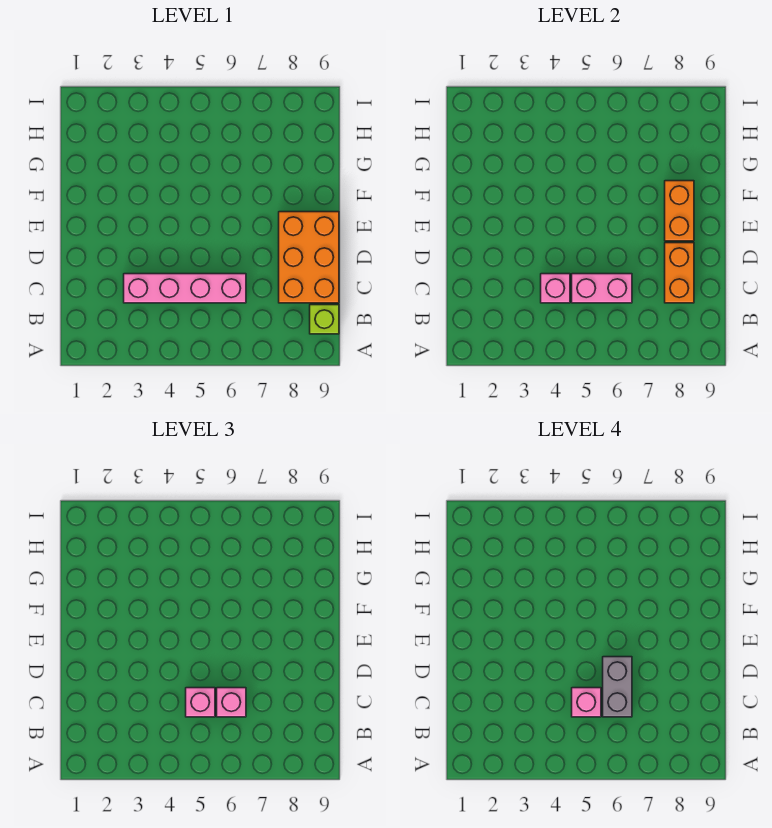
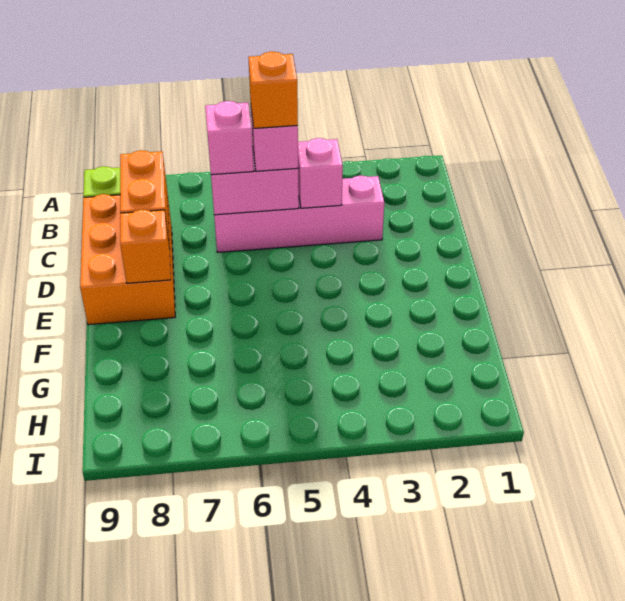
pink 1x1 brick [572,688,601,717] -> orange 1x1 brick [248,52,298,128]
grey 1x2 brick [603,657,632,717] -> none
orange 1x2 brick [665,181,694,241] -> orange 1x1 brick [120,210,171,283]

